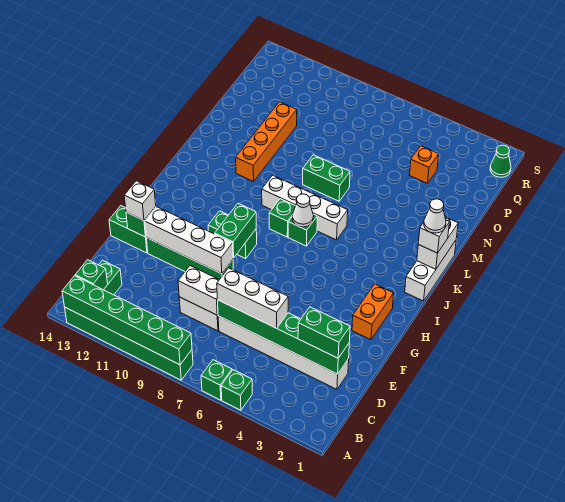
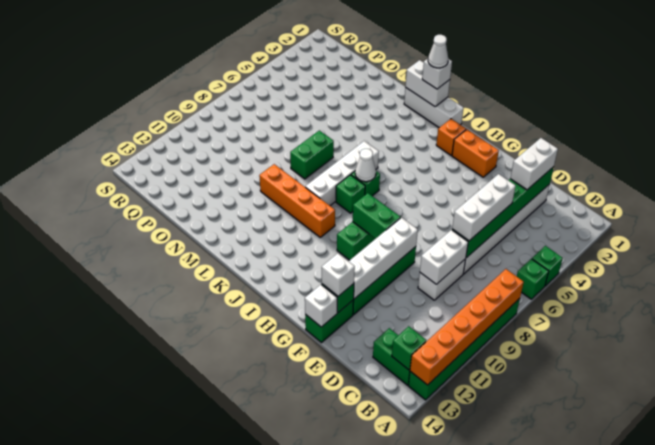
green 1x6 brick [62,276,192,365] -> orange 1x6 brick [410,269,524,385]
green 1x2 brick [298,307,350,358] -> white 1x2 brick [510,138,558,190]
none -> white 1x1 brick [305,285,337,327]
orange 1x4 brick [236,102,297,182] -> orange 1x4 brick moved to [259,164,335,237]
orange 1x1 brick [410,146,439,184] -> orange 1x1 brick moved to [436,119,466,155]
green 1x1 cone [490,145,511,177] -> none

